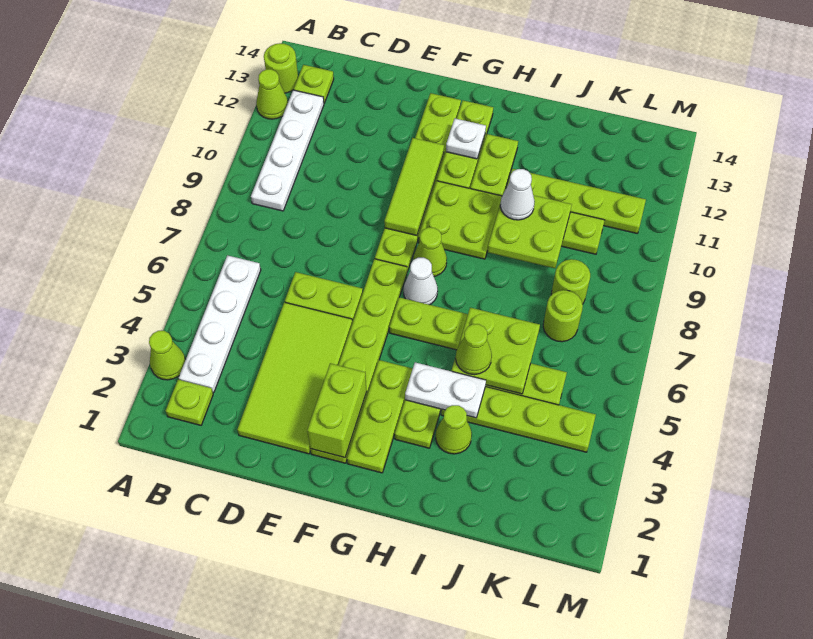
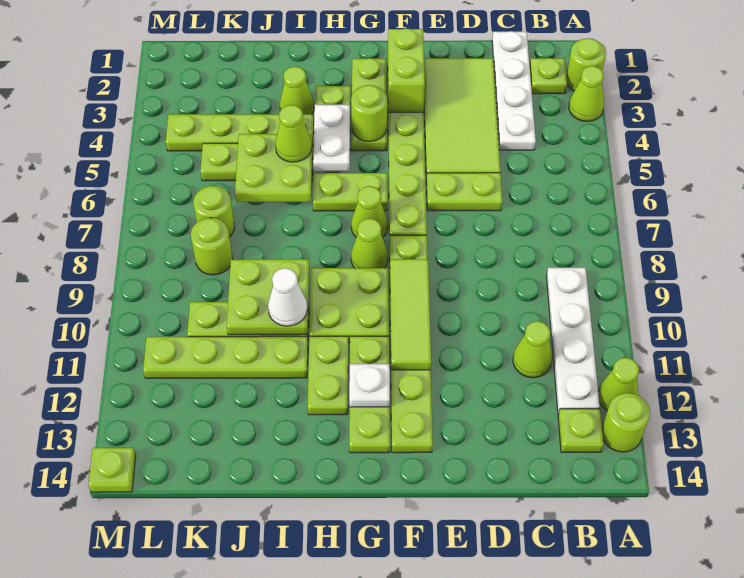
none -> lime 1x1 round brick [566,38,606,91]
white 1x4 plate [179,255,261,393] -> white 1x4 plate moved to [492,31,536,150]
none -> lime 1x1 cone [513,321,552,378]
none -> lime 1x1 round brick [351,85,387,141]
white 1x1 cone [404,258,438,305] -> lime 1x1 cone [351,186,388,237]
white 1x2 plate [405,362,486,418] -> white 1x2 plate turned to [313,105,350,171]
none -> lime 1x1 plate [88,448,136,492]

